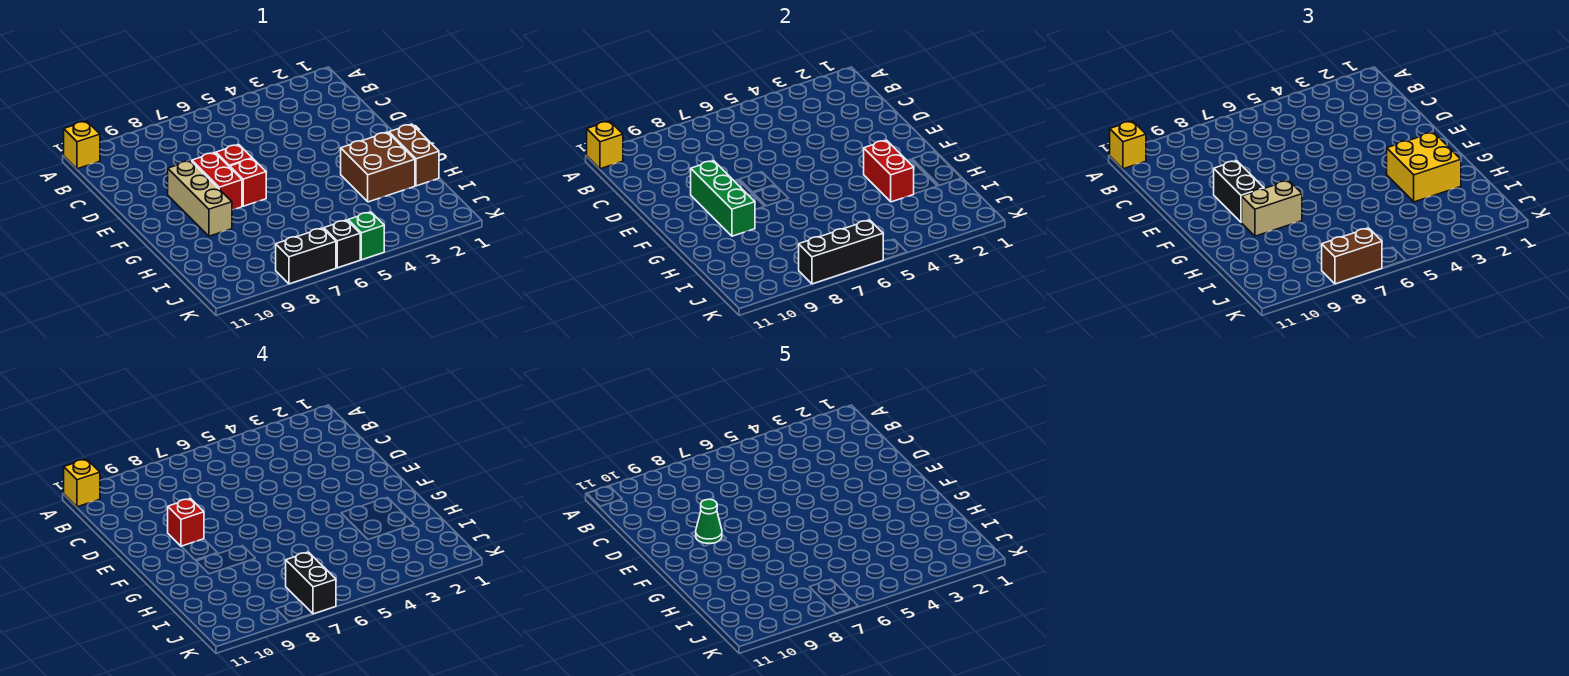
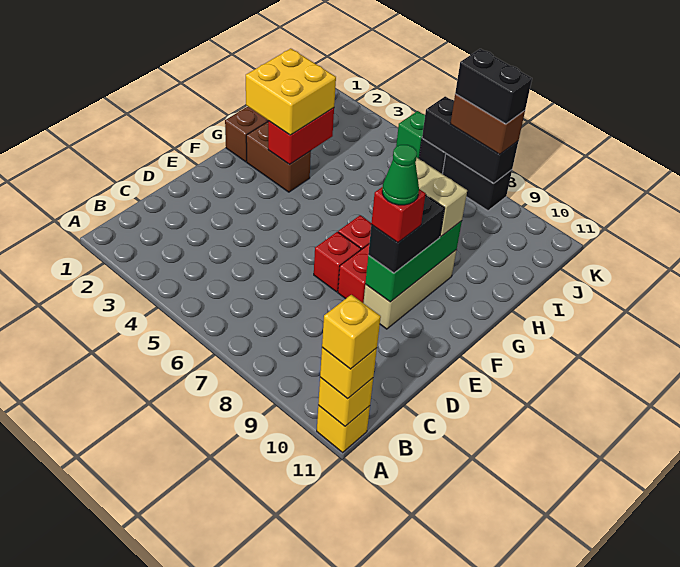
brown 2x2 brick [341,132,415,202] -> brown 1x2 brick [246,122,311,192]
black 1x2 brick [286,552,336,614] -> black 1x2 brick turned to [455,49,532,124]

